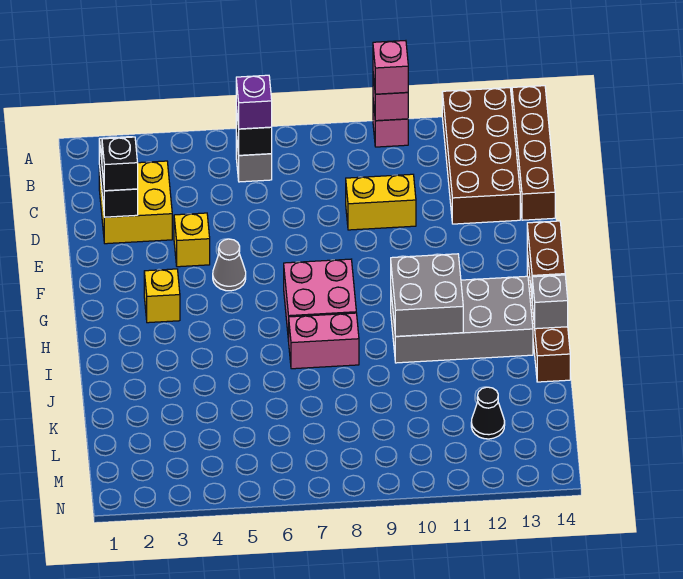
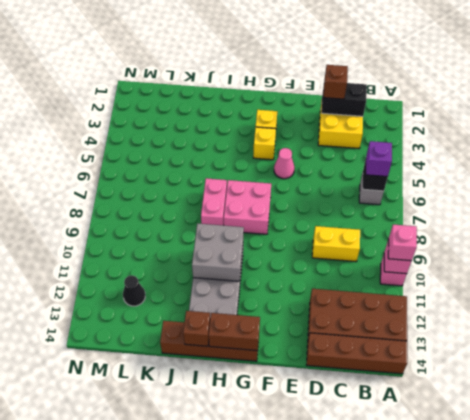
black 1x1 brick [102,137,138,191] -> brown 1x1 brick [323,65,348,99]
yellow 1x2 brick [346,174,416,230] -> yellow 1x2 brick turned to [312,226,360,262]
yellow 1x1 brick [174,213,210,267] -> yellow 1x1 brick moved to [253,127,276,160]
grey 1x1 cone [213,239,246,291] -> pink 1x1 cone [274,148,295,179]
grey 1x1 brick [532,275,568,329] -> brown 1x1 brick [183,311,210,346]

